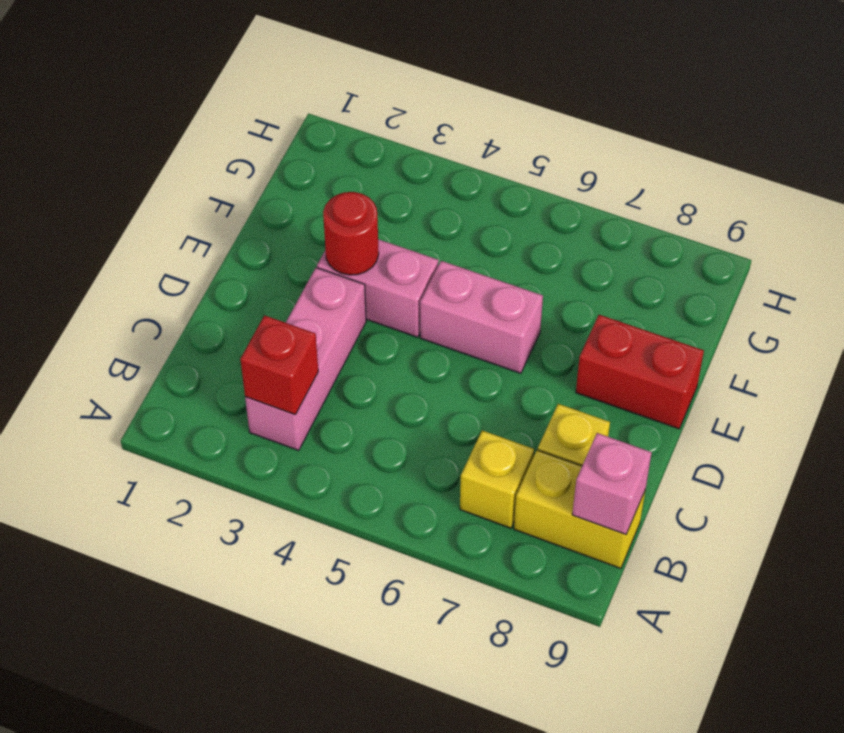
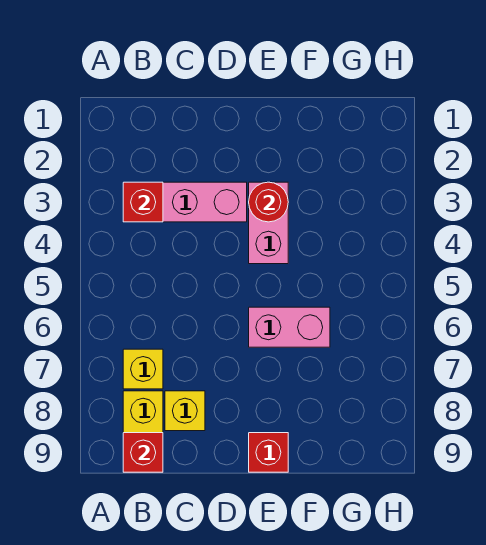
pink 1x1 brick [572,433,652,535] -> red 1x1 brick [123,433,163,472]
pink 1x2 brick [420,261,543,373] -> pink 1x2 brick turned to [249,307,330,347]
red 1x2 brick [576,315,704,429] -> red 1x1 brick [249,433,288,472]

